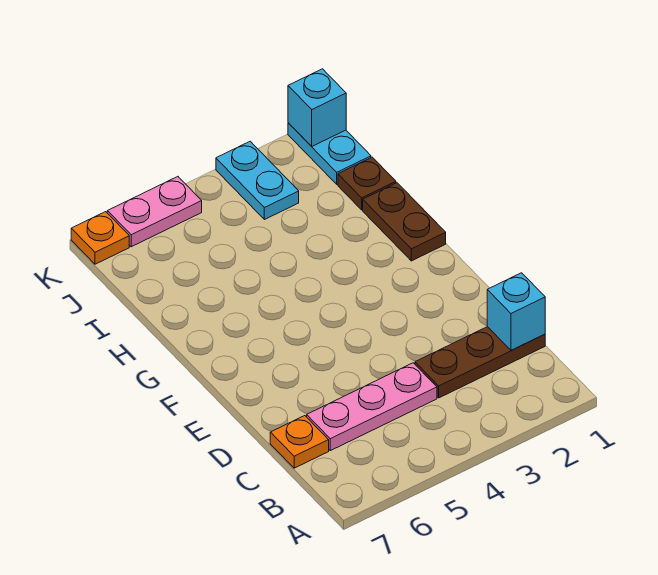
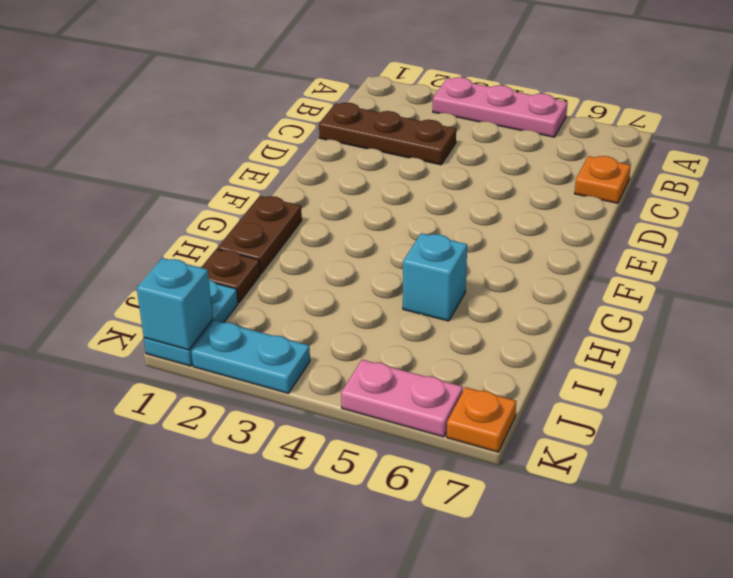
cyan 1x1 brick [487,273,545,350] -> cyan 1x1 brick moved to [403,233,467,321]
pink 1x3 plate [307,363,437,451] -> pink 1x3 plate moved to [433,77,568,137]
cyan 1x2 plate [216,141,299,220] -> cyan 1x2 plate turned to [191,320,310,393]

